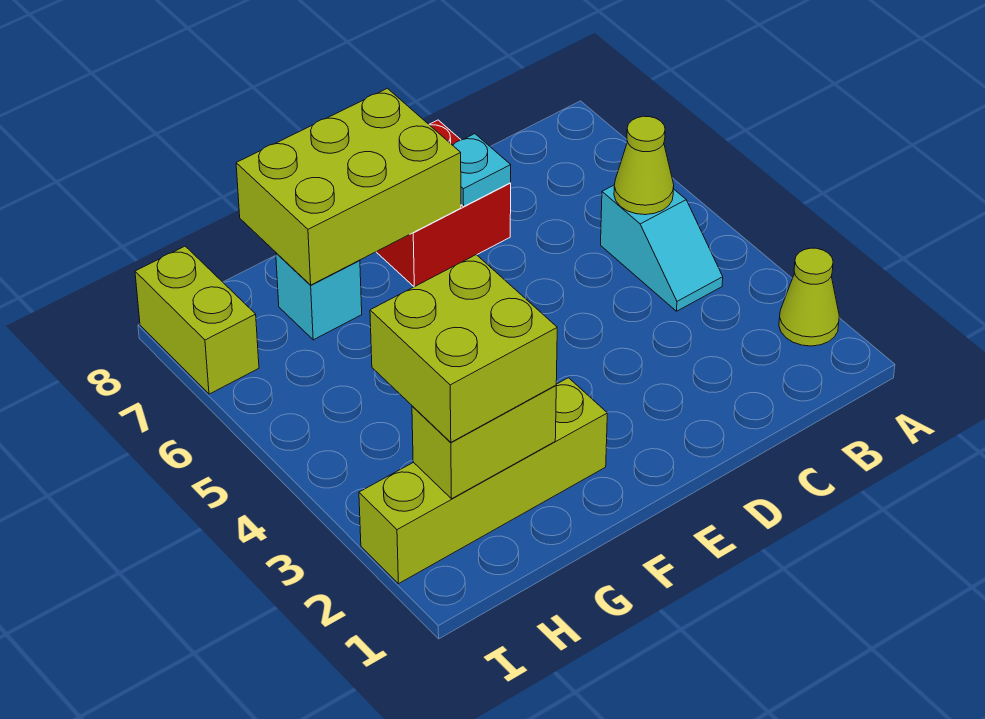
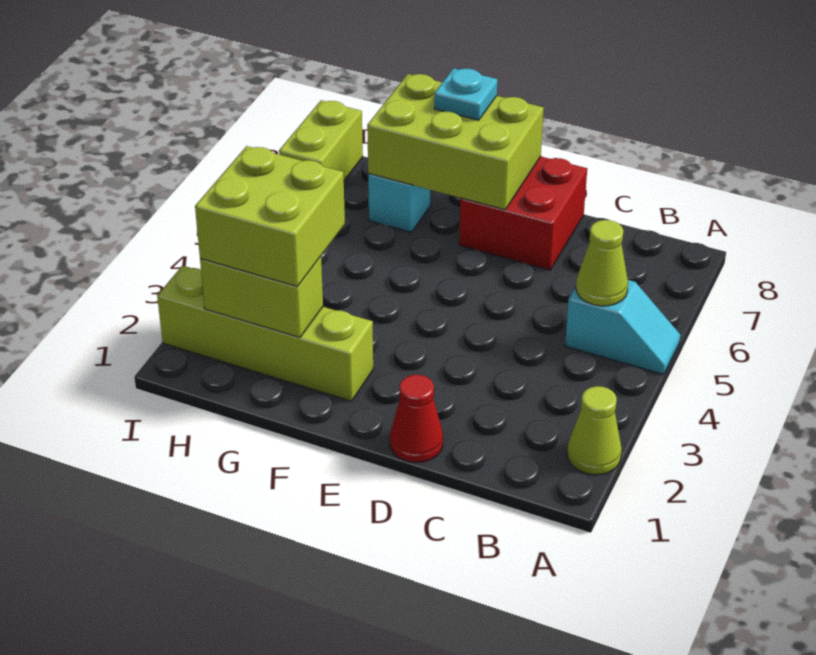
cyan 1x2 slope [601,185,723,311] -> cyan 1x2 slope turned to [565,280,680,374]
none -> red 1x1 cone [390,375,443,463]
cyan 1x1 plate [453,134,511,207] -> cyan 1x1 plate moved to [434,68,497,120]

